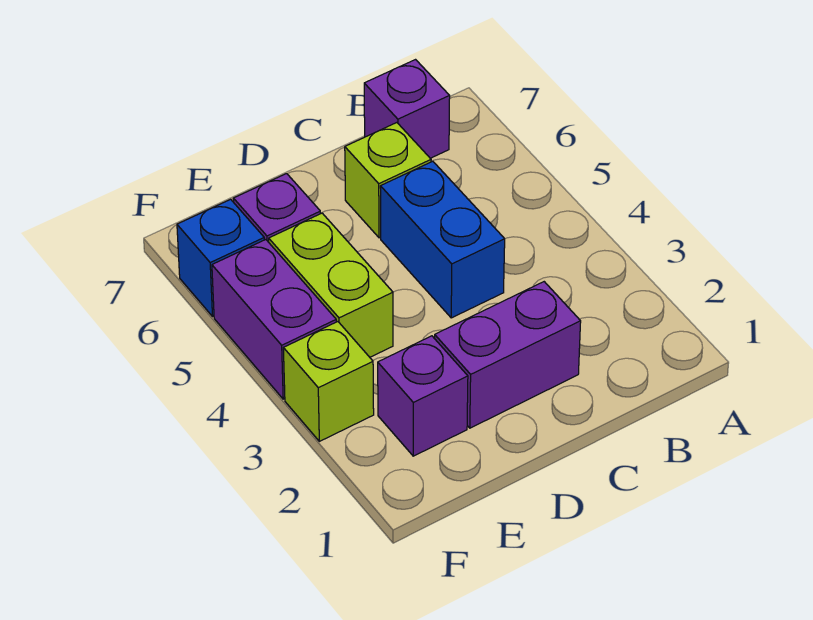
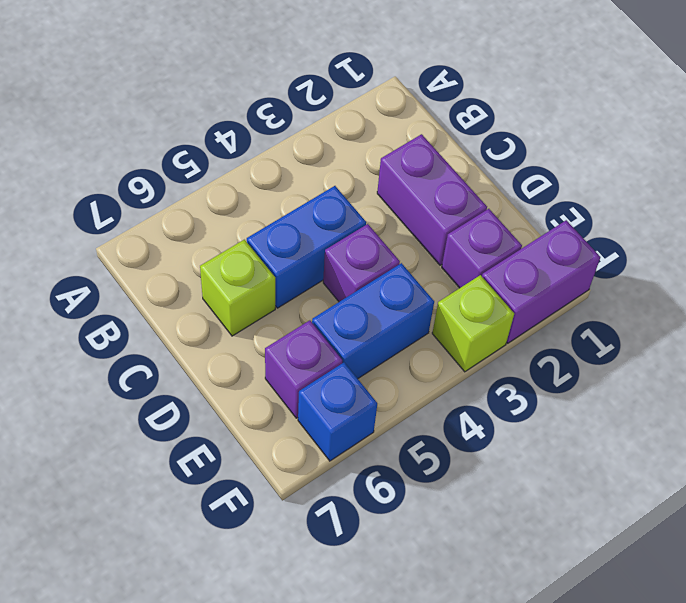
purple 1x1 brick [364,60,450,158] -> purple 1x1 brick moved to [323,224,400,302]
lime 1x2 brick [269,213,393,357] -> blue 1x2 brick [312,263,434,379]
purple 1x2 brick [212,240,336,399] -> purple 1x2 brick moved to [482,220,600,343]

